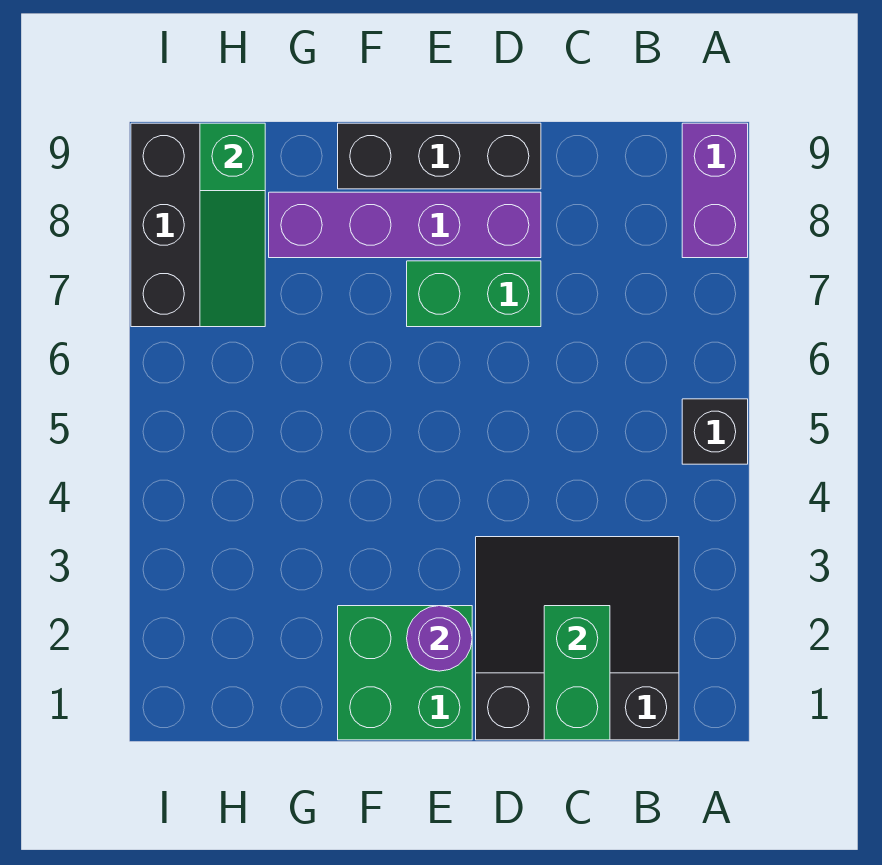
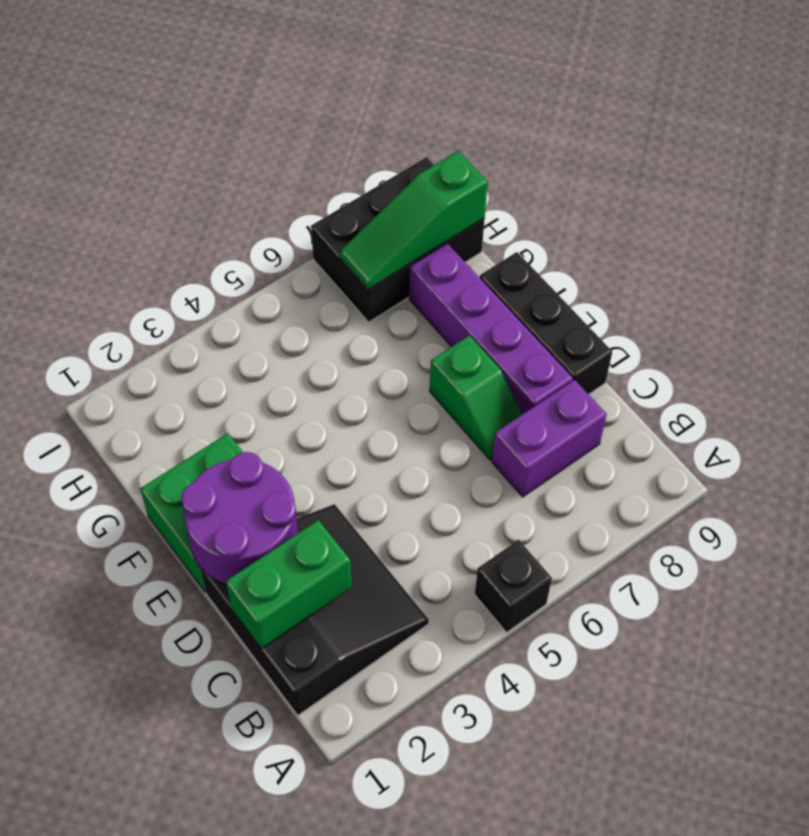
purple 1x2 brick [682,123,748,258] -> purple 1x2 brick moved to [492,380,607,497]
green 1x2 brick [407,261,541,327] -> green 1x2 slope [429,336,522,460]
purple 1x1 round brick [407,606,472,671] -> purple 2x2 round brick [181,452,298,584]

